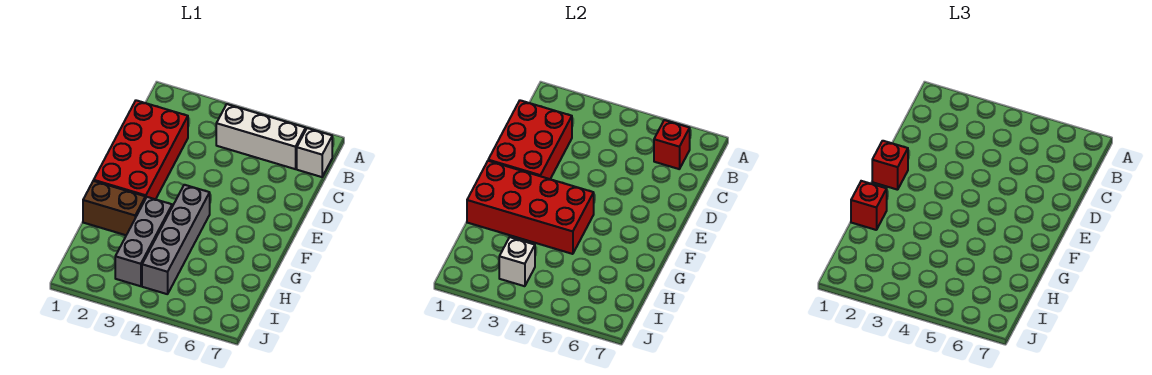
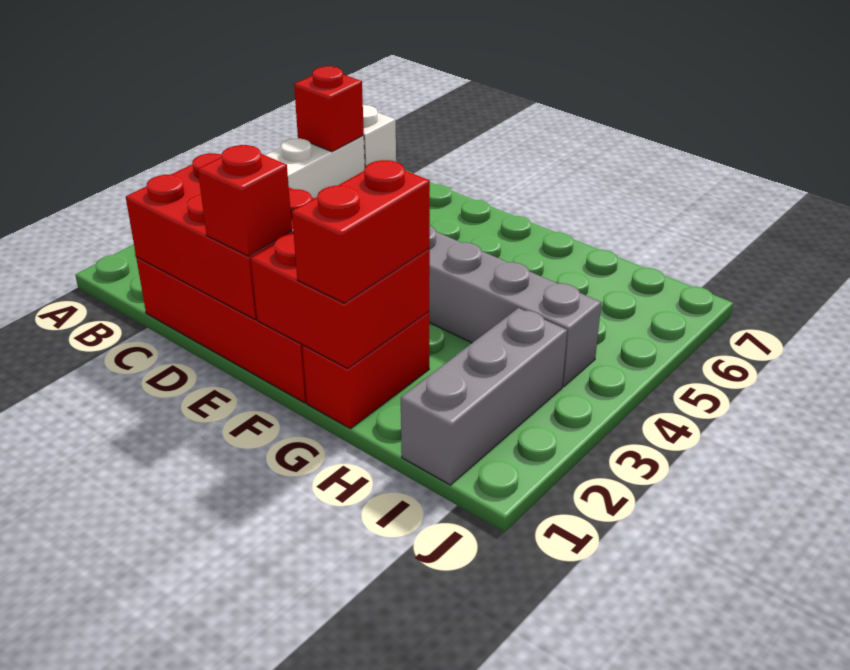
red 2x4 brick [467,161,594,254] -> red 2x2 brick [251,234,430,368]
brown 1x2 brick [83,181,145,235] -> red 1x2 brick [302,312,429,429]
red 1x1 brick [851,181,887,230] -> red 1x2 brick [292,160,430,303]
grey 1x3 brick [115,197,172,286] -> grey 1x3 brick turned to [401,308,567,485]
white 1x1 brick [499,237,535,286] -> none

